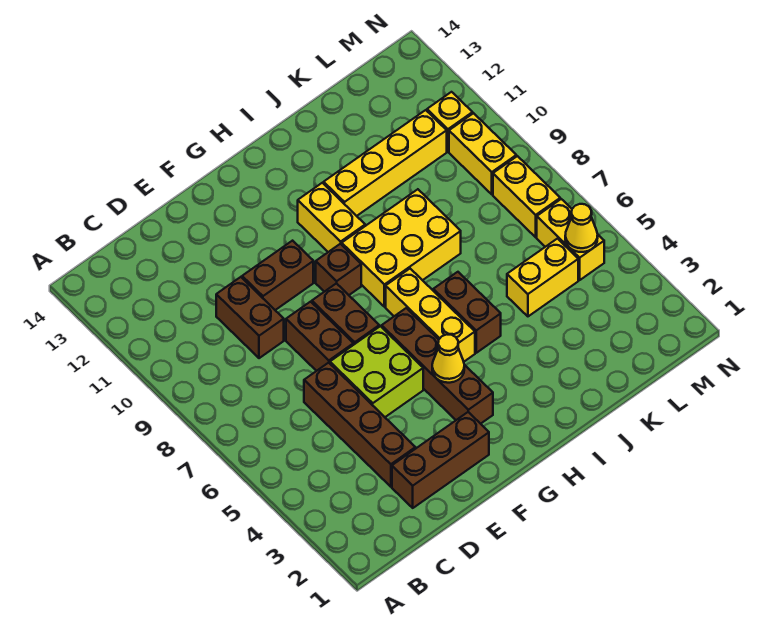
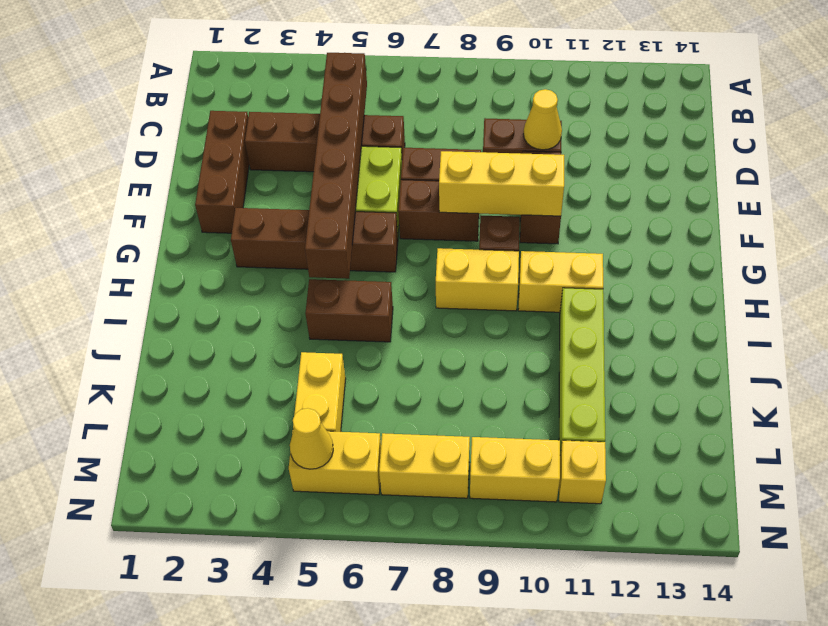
none -> brown 1x6 brick [305,53,367,279]
yellow 1x1 cone [432,334,464,383] -> yellow 1x1 cone moved to [524,89,562,150]
yellow 1x3 brick [386,269,475,361] -> yellow 1x3 brick moved to [439,151,564,216]
yellow 2x3 brick [342,189,461,307] -> yellow 1x2 brick [436,248,519,311]
yellow 1x4 brick [324,110,447,216] -> lime 1x4 brick [559,288,605,453]

